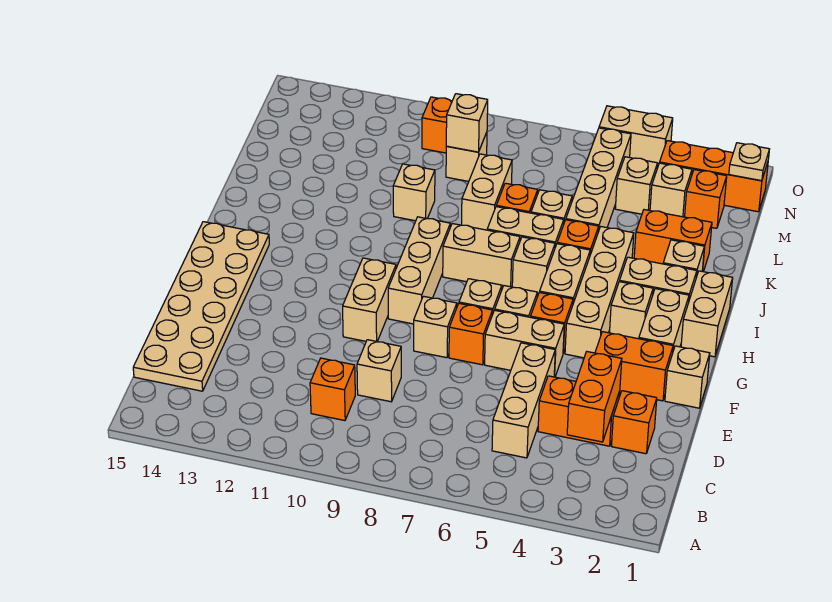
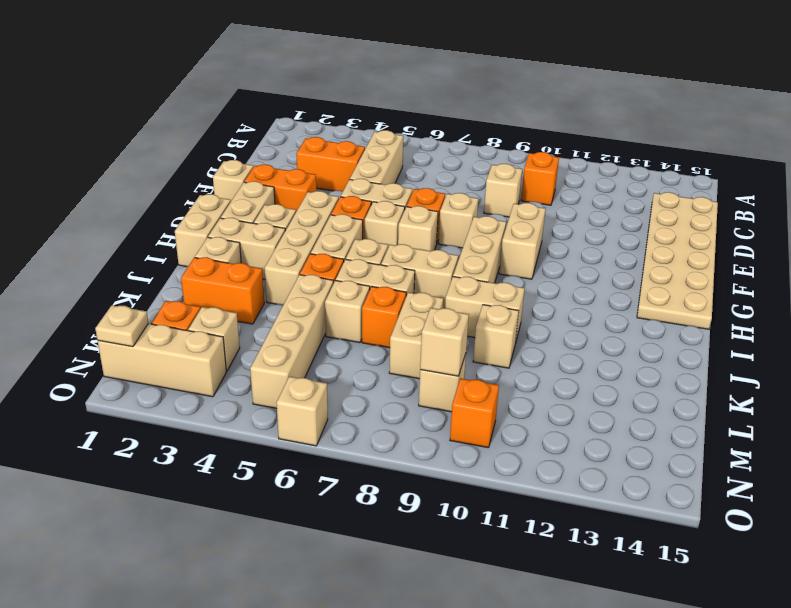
orange 1x2 brick [567,352,622,442] -> none
orange 1x1 brick [612,391,657,454] -> none
tan 1x1 brick [615,157,658,214] -> tan 1x1 brick moved to [276,376,328,446]
orange 1x3 brick [660,141,768,212] -> tan 1x3 brick [98,324,226,397]
tan 1x2 brick [599,106,673,168] -> tan 1x2 brick moved to [445,277,525,343]

